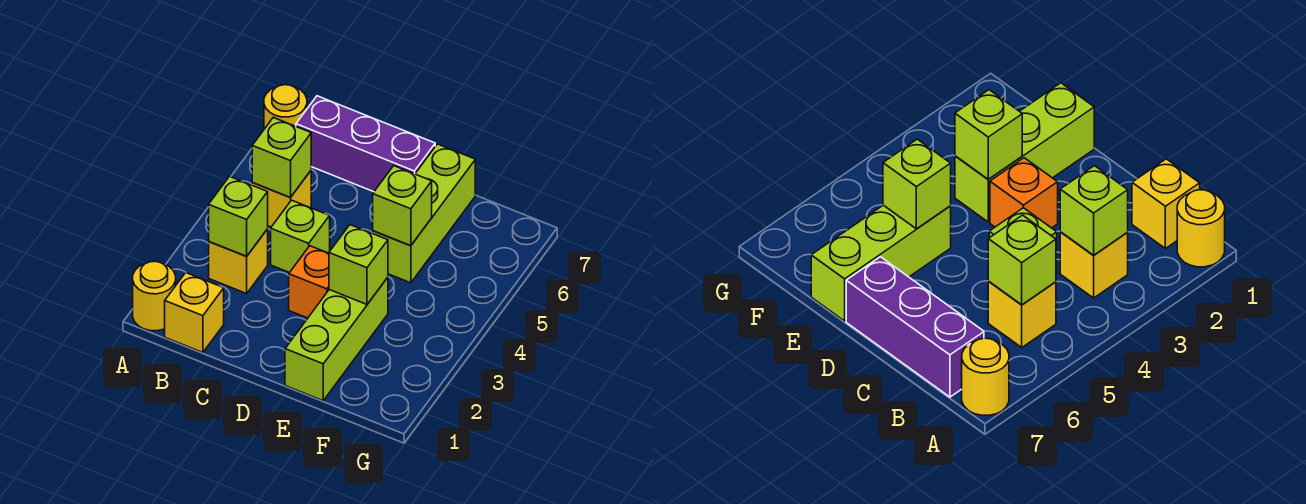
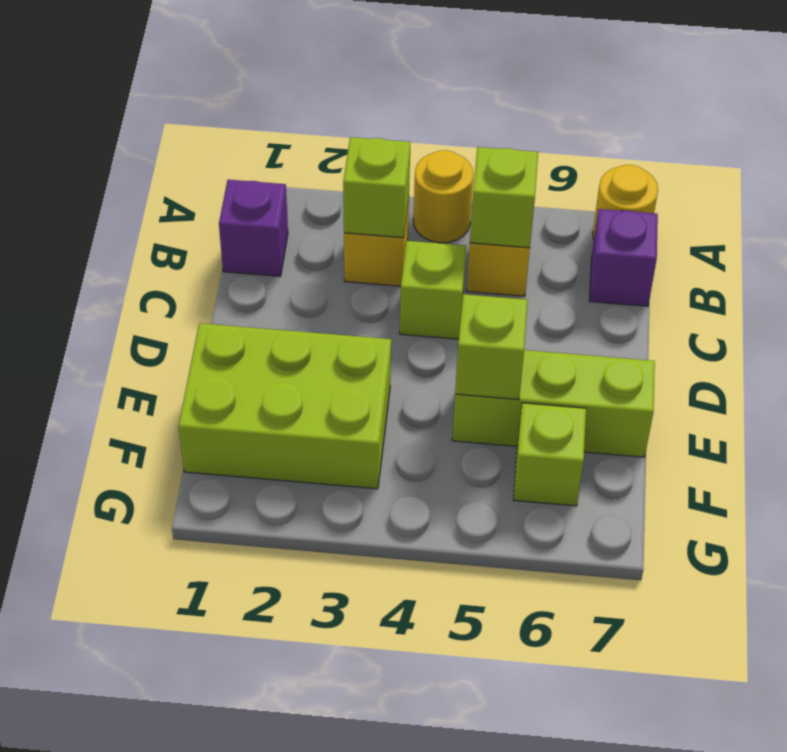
yellow 1x1 round brick [133,261,176,331] -> yellow 1x1 round brick moved to [413,150,473,243]
yellow 1x1 brick [165,273,224,352] -> purple 1x1 brick [219,180,288,276]
purple 1x3 brick [296,96,435,192] -> purple 1x1 brick [590,209,658,306]
orange 1x1 brick [289,246,329,318] -> none
lime 1x3 brick [285,277,388,401] -> lime 2x3 brick [179,323,391,489]
lime 1x1 brick [329,225,388,304] -> lime 1x1 brick moved to [513,403,586,506]

